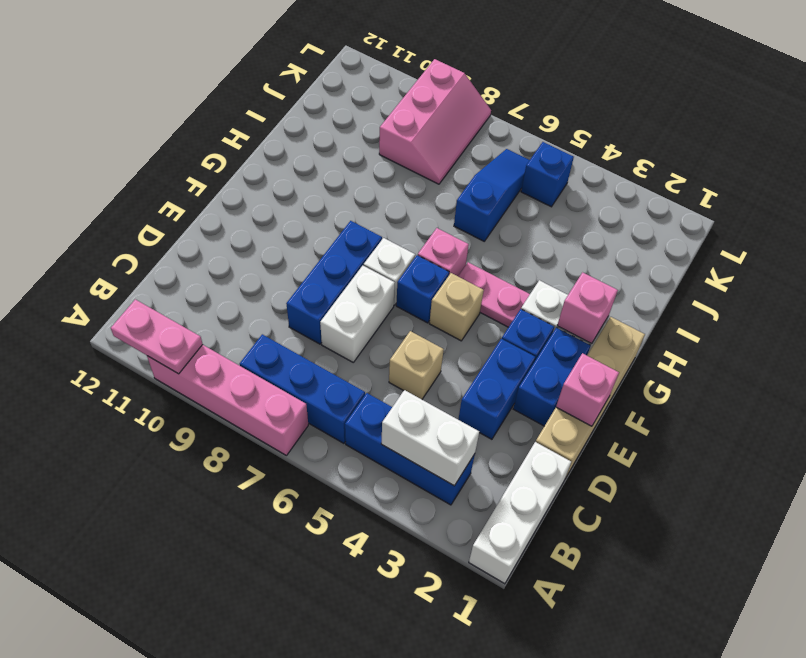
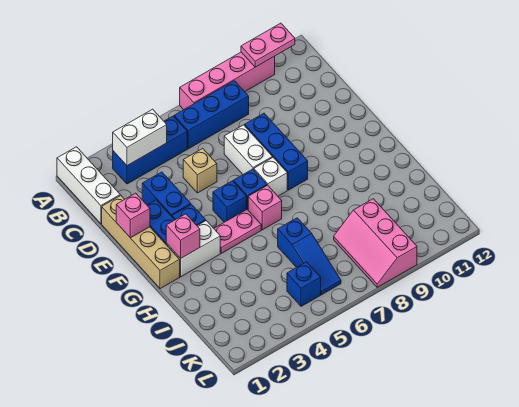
tan 1x1 brick [429,273,484,341] -> blue 1x1 brick [213,181,247,222]

